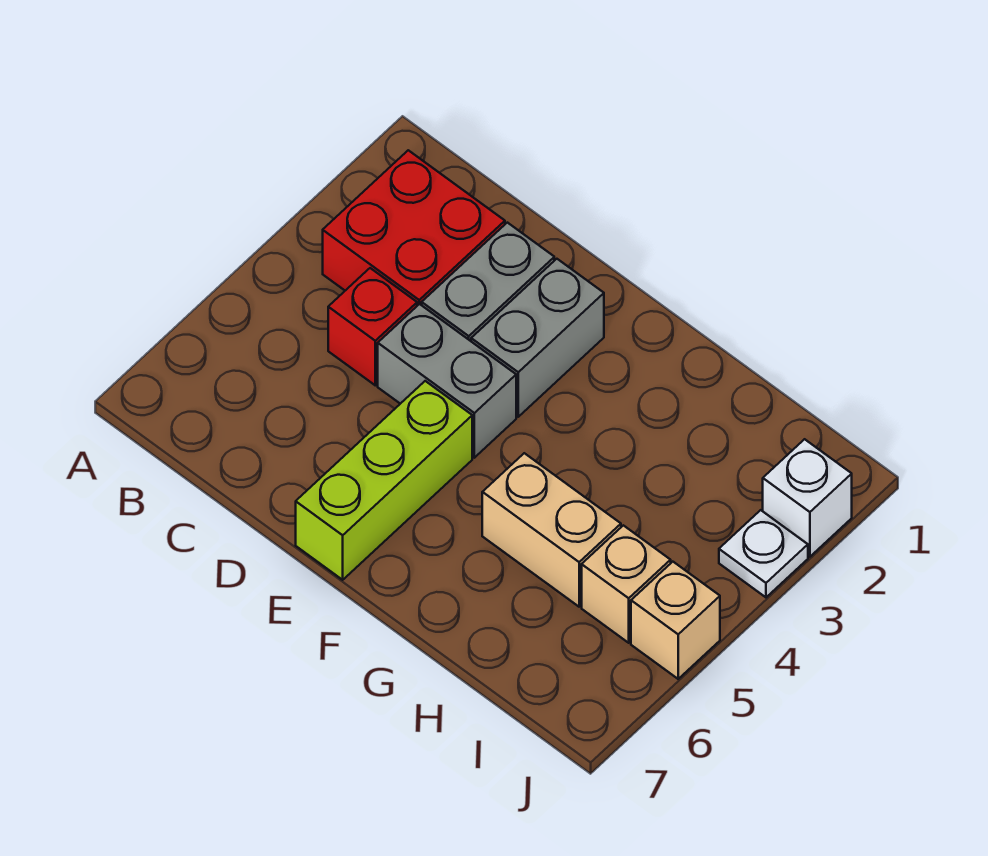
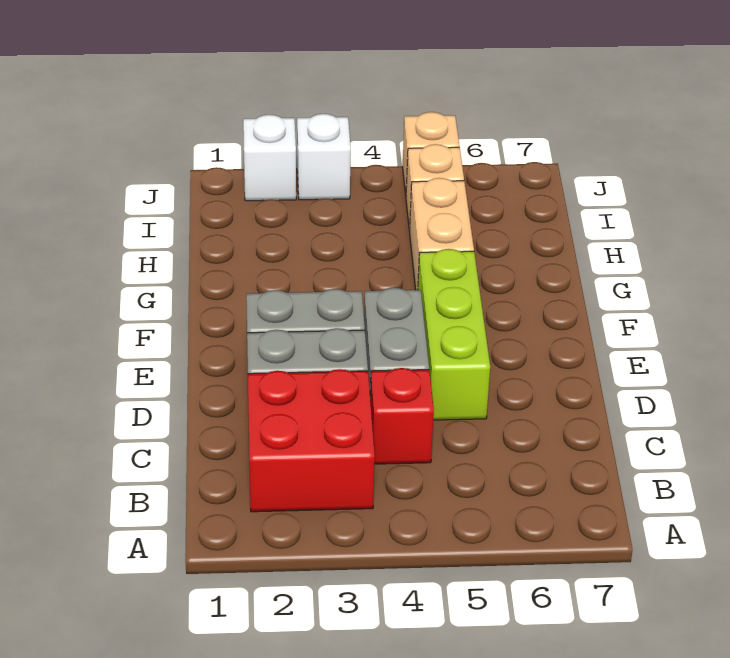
lime 1x3 brick [296,381,472,580] -> lime 1x3 brick turned to [418,249,490,420]
white 1x1 plate [719,510,808,597] -> white 1x1 brick [297,114,351,200]

